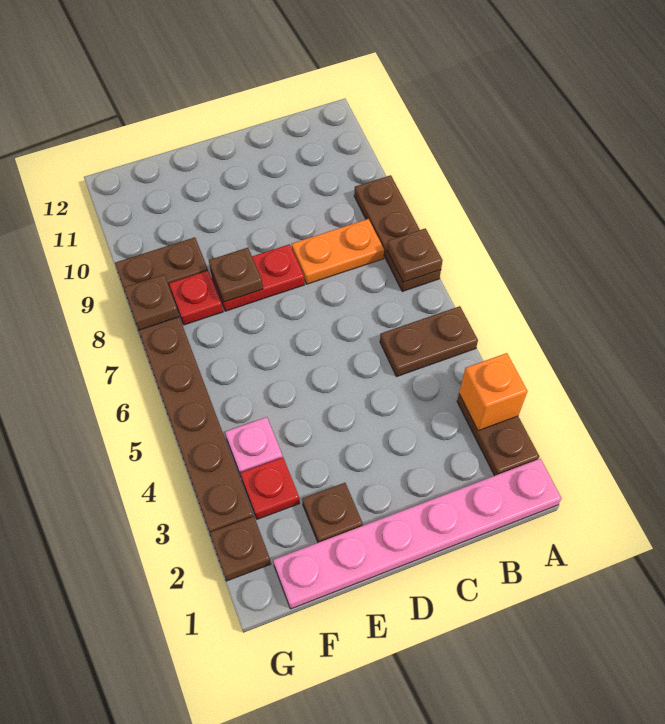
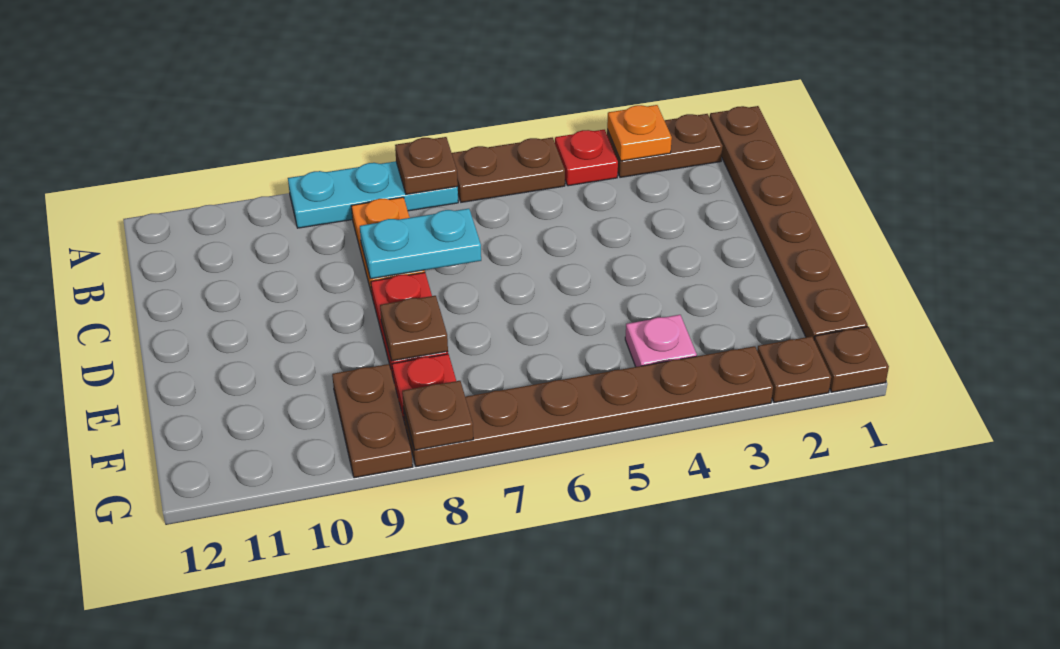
pink 1x6 plate [273,459,562,609] -> brown 1x6 plate [710,106,868,339]
orange 1x1 brick [459,353,527,431] -> orange 1x1 plate [607,105,672,161]
brown 1x2 plate [380,306,478,377] -> brown 1x2 plate turned to [452,138,565,202]
brown 1x3 plate [354,175,441,292] -> cyan 1x3 plate [288,161,458,228]
none -> cyan 1x2 plate [360,209,481,279]
brown 1x1 plate [302,483,363,543] -> brown 1x1 plate moved to [814,327,889,392]
red 1x1 plate [240,457,300,519] -> red 1x1 plate moved to [555,130,618,186]

